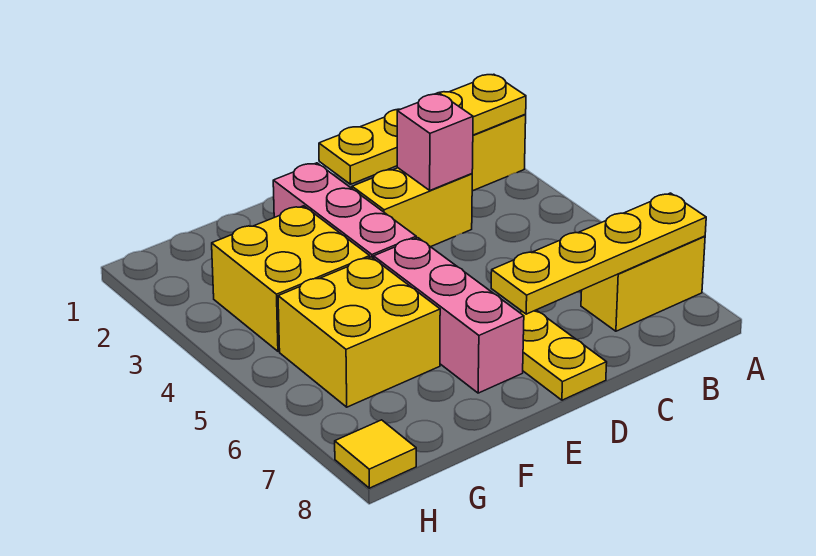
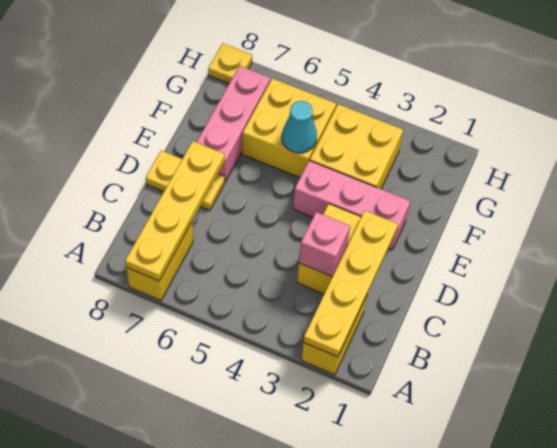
pink 1x3 brick [374,238,524,393] -> pink 1x3 brick turned to [196,66,270,182]
none -> cyan 1x1 cone [282,101,317,153]
yellow 1x1 tile [335,420,416,488] -> yellow 1x1 plate [208,43,252,83]

